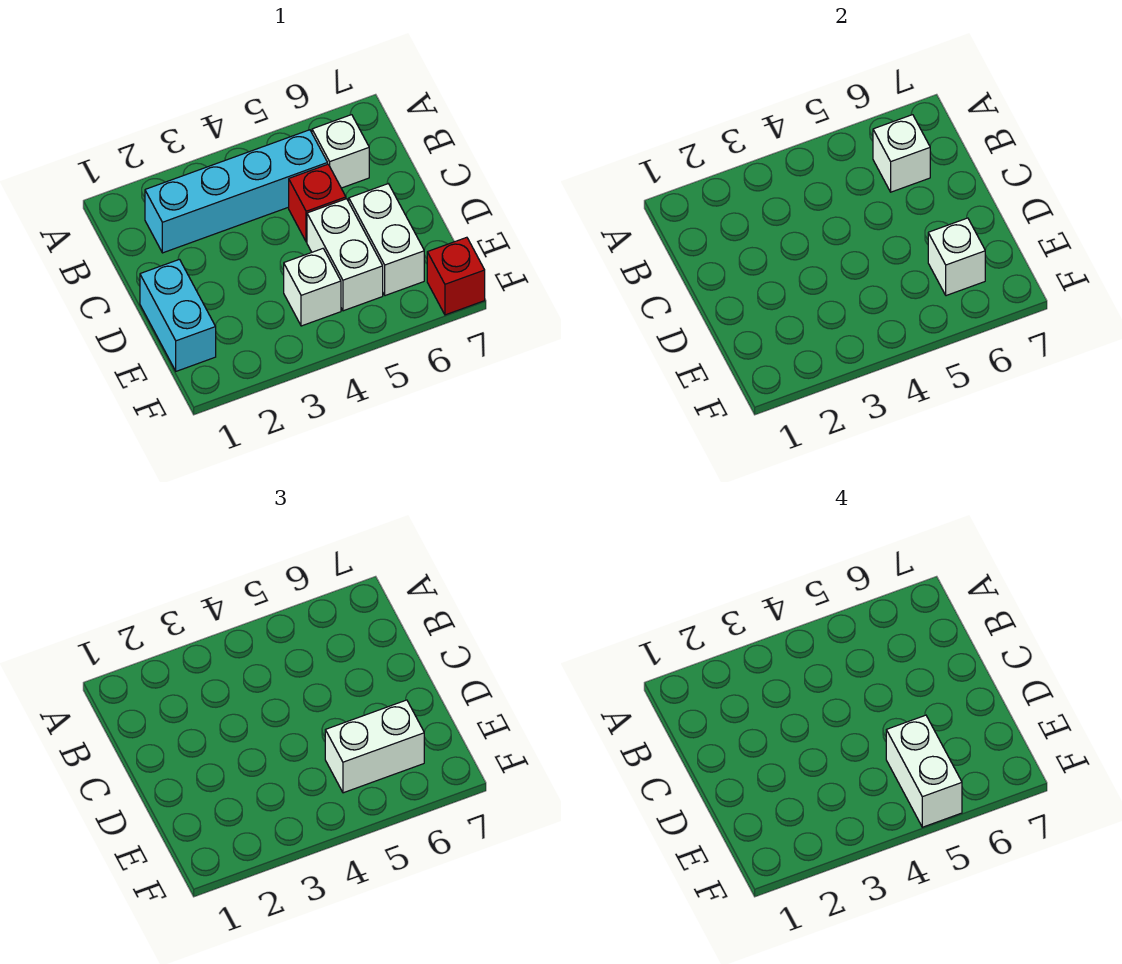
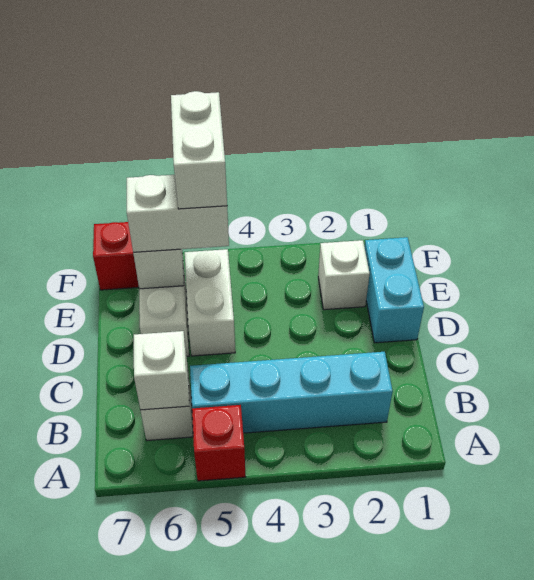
red 1x1 brick [289,164,346,242] -> red 1x1 brick moved to [192,405,245,481]
white 1x1 brick [284,249,341,326] -> white 1x1 brick moved to [318,240,370,310]

